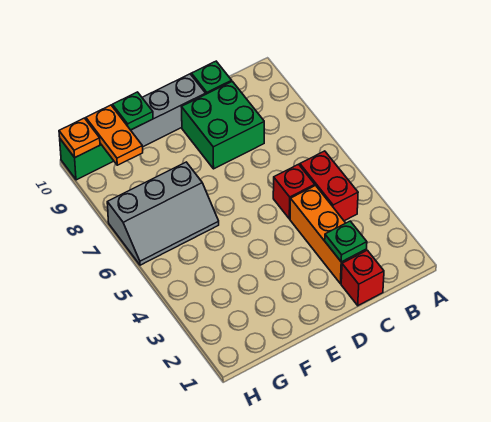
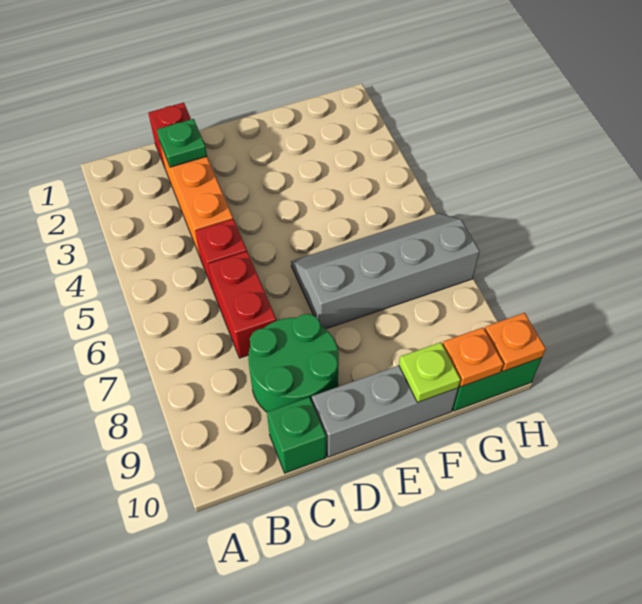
red 1x2 brick [300,151,358,221] -> red 1x2 brick moved to [208,251,276,358]
green 2x2 brick [182,81,264,169] -> green 2x2 round brick [248,314,339,412]
grey 2x3 slope [107,162,219,265] -> grey 2x4 slope [291,213,480,329]
green 1x1 plate [112,92,153,130] -> lime 1x1 plate [399,342,461,403]
orange 1x2 plate [86,105,143,165] -> orange 1x1 plate [442,328,504,387]

